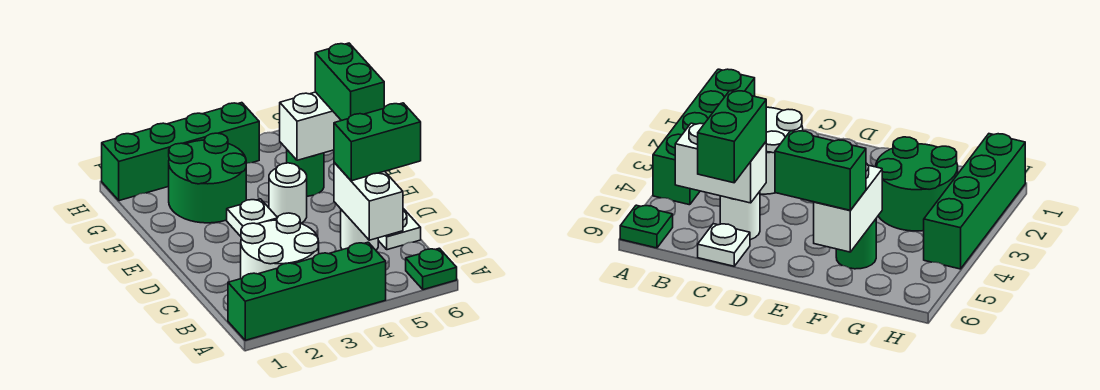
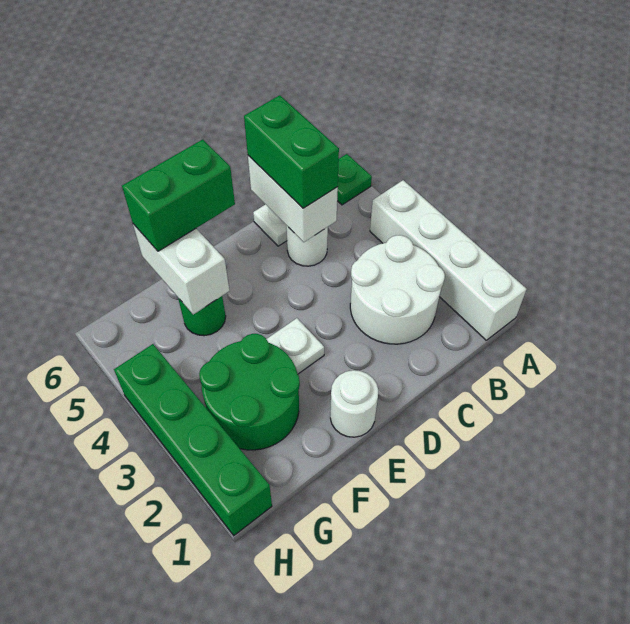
green 1x4 brick [228,242,386,340] -> white 1x4 brick [370,180,527,340]
white 1x2 brick [334,163,403,240] -> white 1x2 brick turned to [248,156,338,242]
white 1x1 round brick [269,163,307,223] -> white 1x1 round brick moved to [330,370,378,437]

